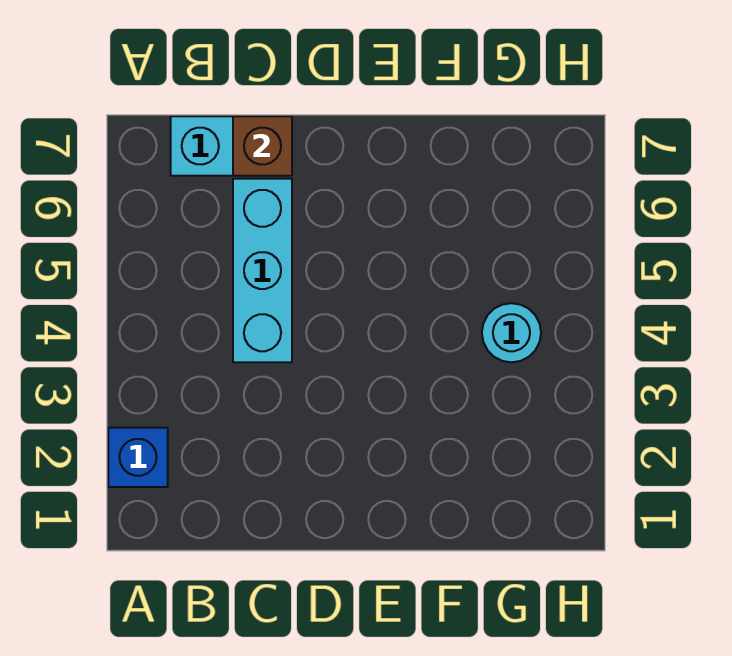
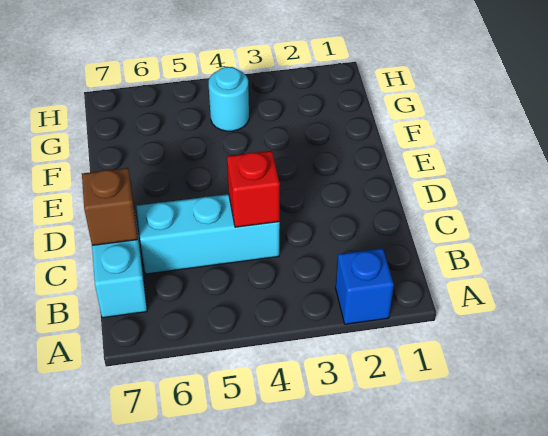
none -> red 1x1 brick [227,151,280,227]

